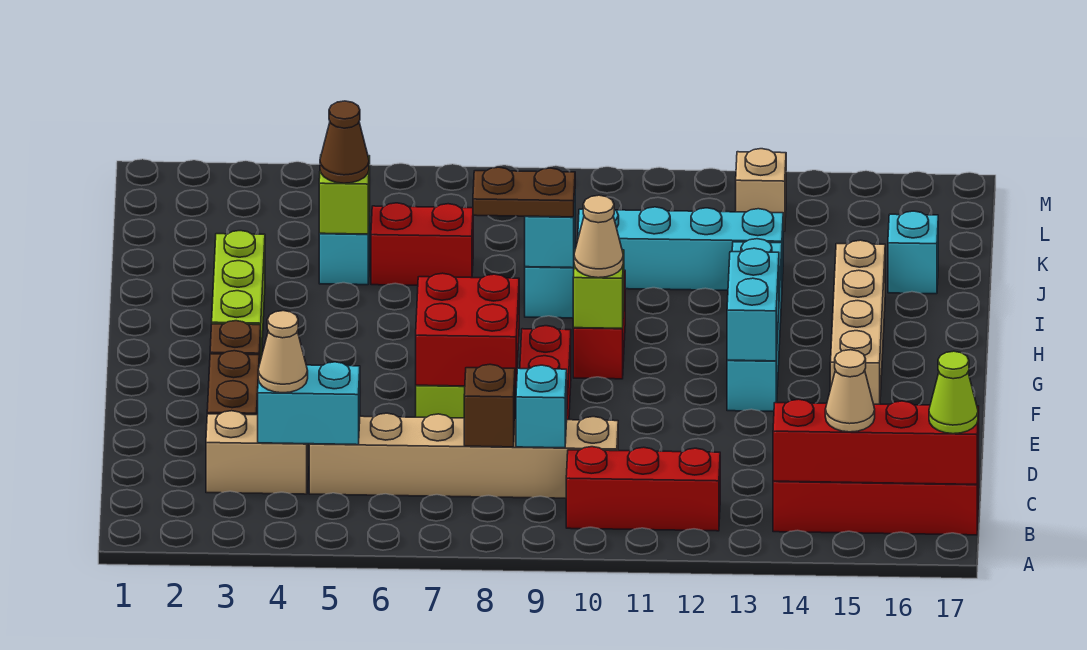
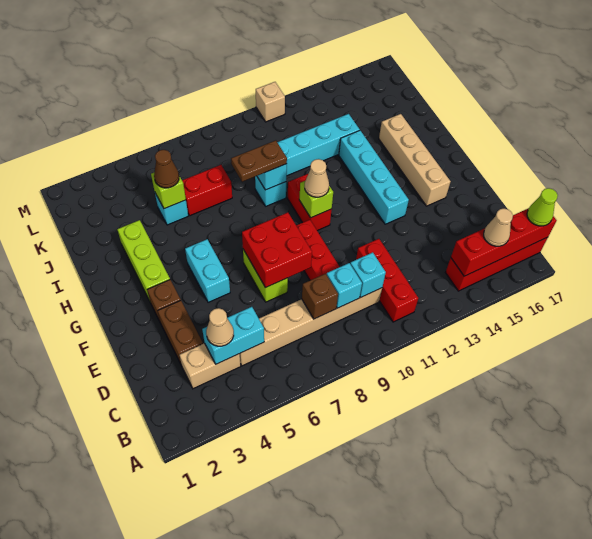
red 1x3 brick [566,447,720,531] -> red 1x3 brick turned to [356,239,418,322]
cyan 1x2 brick [727,248,779,361] -> cyan 1x2 brick moved to [185,239,230,302]
cyan 1x1 brick [888,211,938,294] -> cyan 1x1 brick moved to [350,252,386,297]
tan 1x1 brick [736,149,786,231] -> tan 1x1 brick moved to [256,82,285,122]

